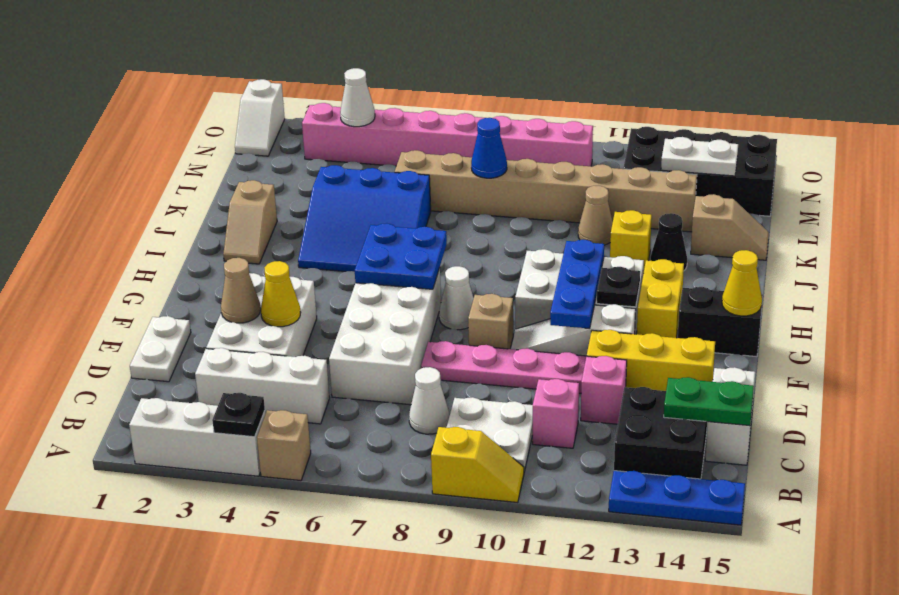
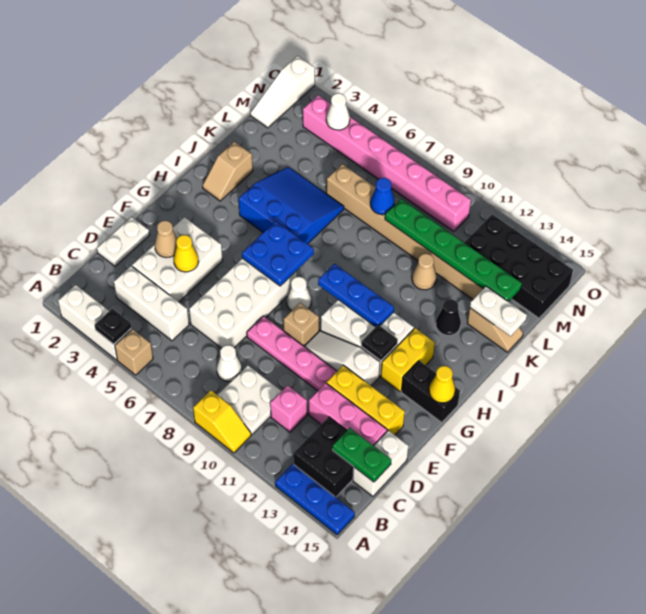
pink 1x1 brick [581,356,627,424] -> pink 1x3 brick [309,383,387,446]
blue 1x3 plate [550,240,604,329] -> blue 1x3 plate turned to [318,264,394,327]
blue 3x3 slope [298,165,431,272] -> blue 3x3 slope turned to [239,167,344,244]
yellow 1x1 brick [610,210,652,273] -> none
none -> green 1x6 plate [385,199,522,302]
white 1x2 plate [661,137,738,176] -> white 1x2 plate moved to [470,286,527,336]
white 1x2 slope [235,79,285,156] -> white 1x3 slope [251,56,315,128]

